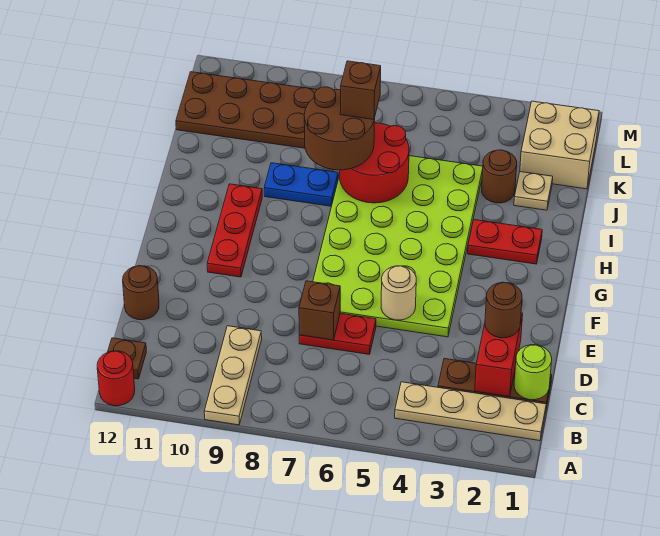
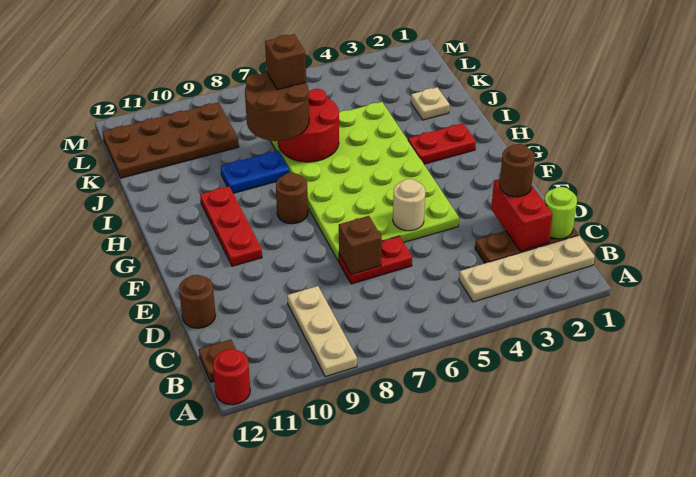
brown 1x1 round brick [482,150,517,203] -> brown 1x1 round brick moved to [276,173,308,224]
tan 2x2 brick [520,101,599,189] -> none

